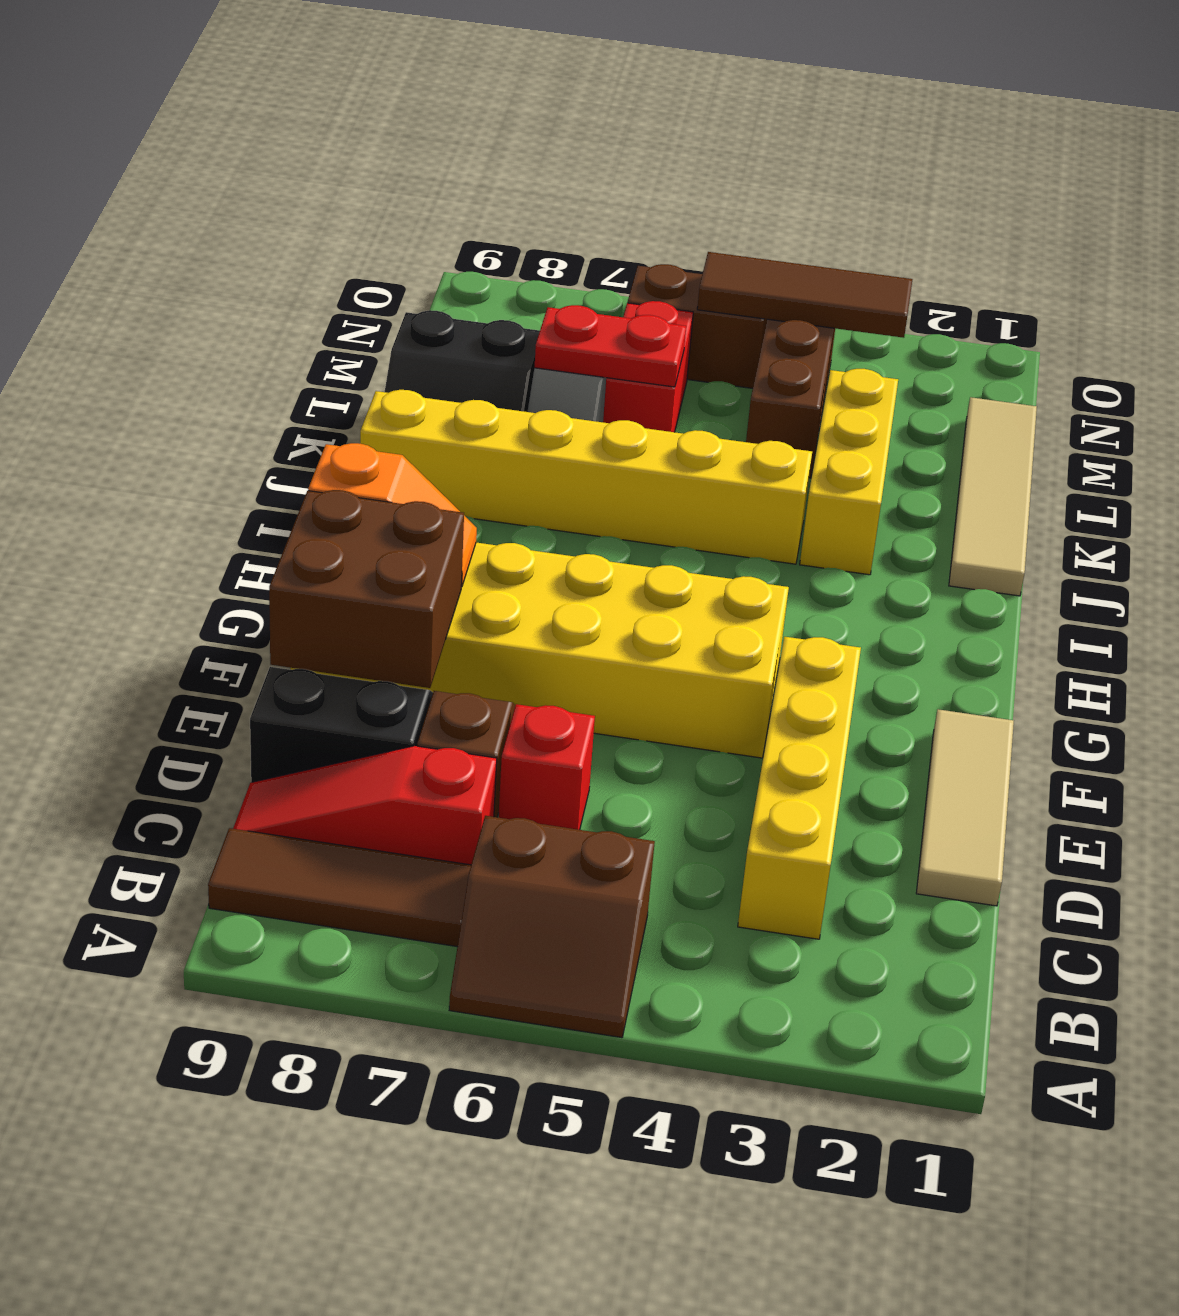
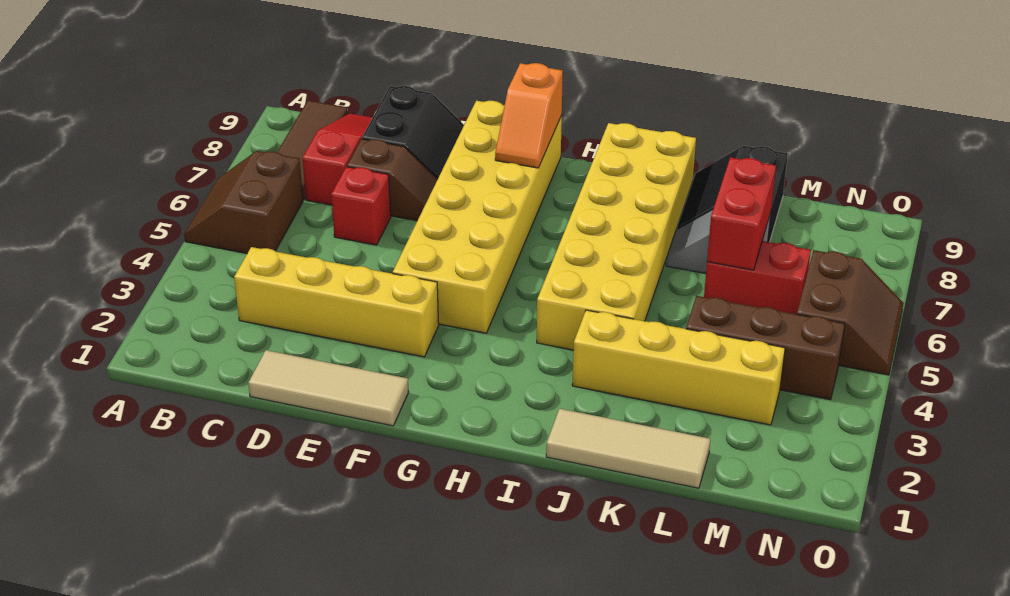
brown 2x2 brick [269,490,464,688] -> none
tan 1x4 tile [949,397,1037,596] -> tan 1x3 tile [546,409,710,488]
yellow 1x3 brick [800,369,898,575] -> yellow 1x4 brick [572,310,785,425]
yellow 1x6 brick [360,390,812,564] -> yellow 2x6 brick [537,123,696,350]
red 1x2 plate [535,305,686,387] -> red 1x2 brick [707,157,776,270]
brown 1x3 tile [697,252,913,338] -> none

